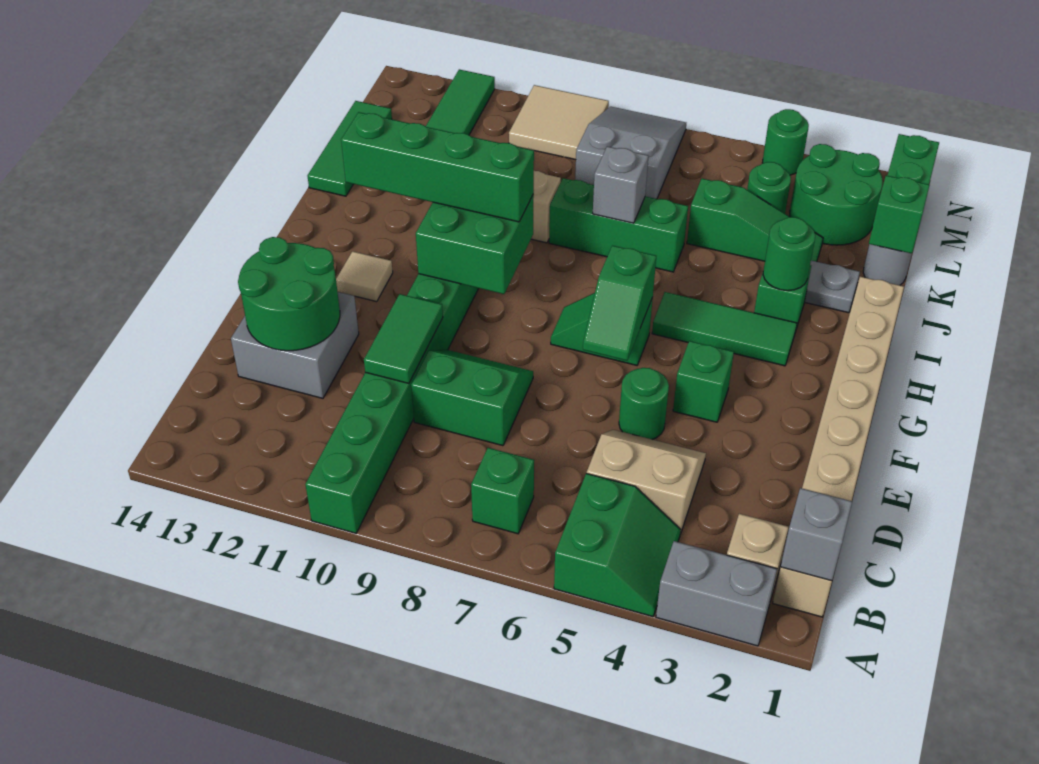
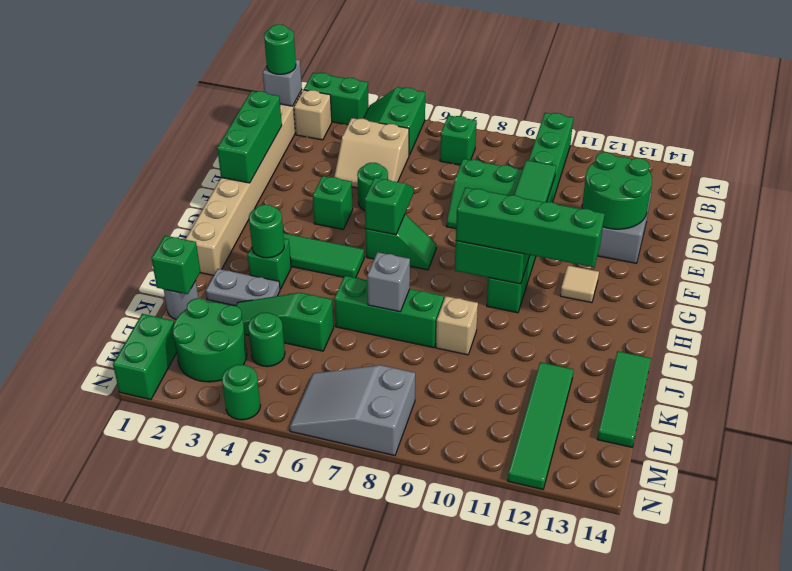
grey 1x2 brick [656,541,777,646] -> green 1x2 brick [304,73,369,125]
none -> green 1x1 round brick [264,25,296,74]
none -> green 1x3 brick [217,91,282,183]
grey 2x3 slope [575,107,686,199] -> grey 2x3 slope turned to [290,365,415,455]
tan 2x2 tile [509,85,609,160] -> none

